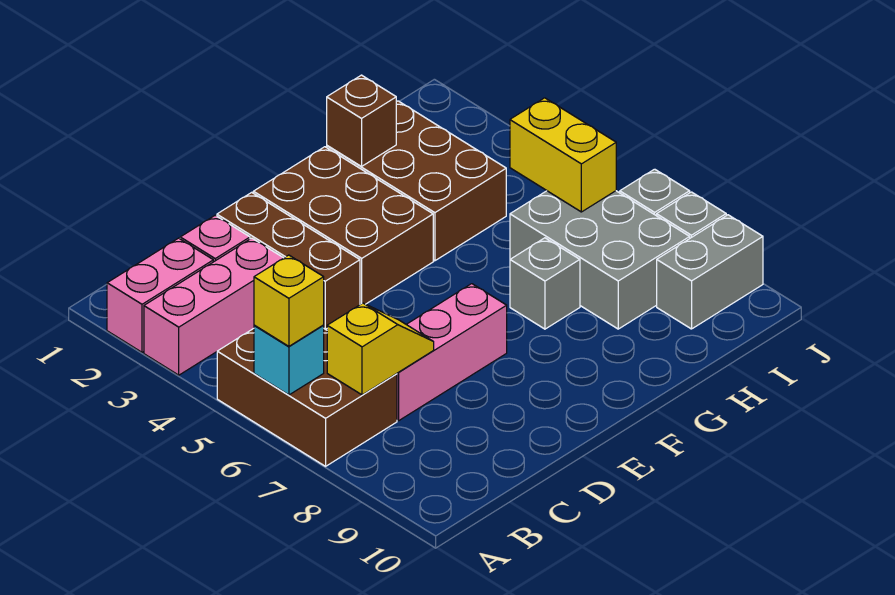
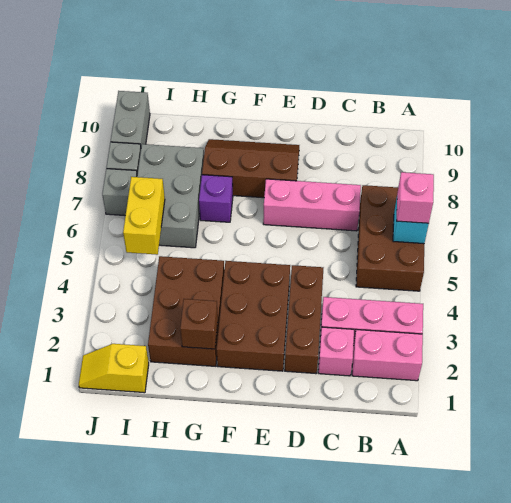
yellow 1x1 brick [254,255,324,346] -> pink 1x1 brick [397,172,434,223]
yellow 1x2 slope [327,303,434,395] -> yellow 1x2 slope moved to [79,344,149,393]
none -> brown 2x3 slope [202,139,299,198]
grey 1x1 brick [510,238,580,329] -> purple 1x1 brick [199,175,233,222]
grey 1x2 brick [657,215,763,329] -> grey 1x2 brick turned to [111,91,150,146]

